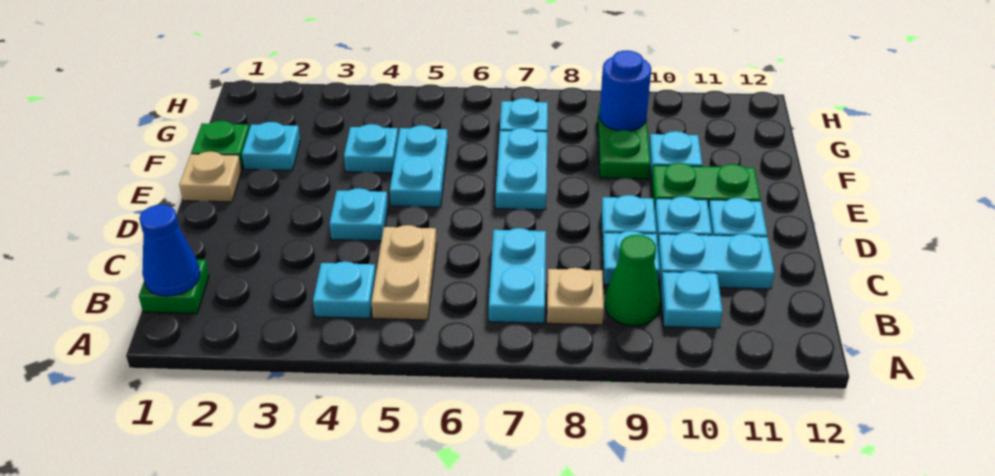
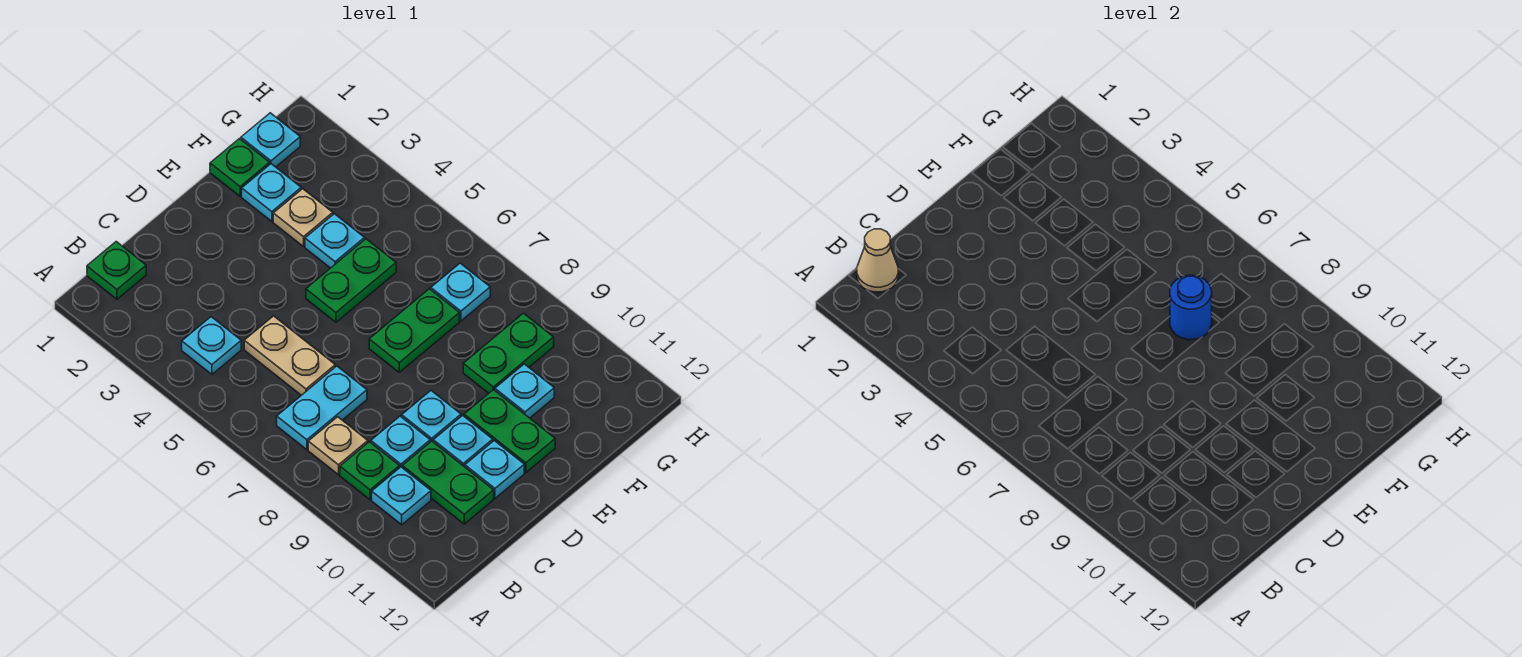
blue 1x1 cone [139,205,200,296] -> tan 1x1 cone [857,229,898,292]
tan 1x2 plate [371,225,437,320] -> tan 1x2 plate turned to [244,316,335,395]
green 1x1 cone [605,235,660,326] -> green 1x1 plate [340,442,400,500]
cyan 1x2 plate [658,232,774,289] -> green 1x2 plate [403,441,494,524]
cyan 1x1 plate [330,188,388,241] -> cyan 1x1 plate moved to [241,113,300,167]
tan 1x1 plate [179,152,242,202] -> tan 1x1 plate moved to [273,189,333,247]
cyan 1x2 plate [390,125,448,207] -> green 1x2 plate [306,239,396,322]
cyan 1x2 plate [496,128,547,210] -> green 1x2 plate [369,289,459,372]
blue 1x1 round brick [599,50,651,131] -> blue 1x1 round brick moved to [1170,275,1212,340]

